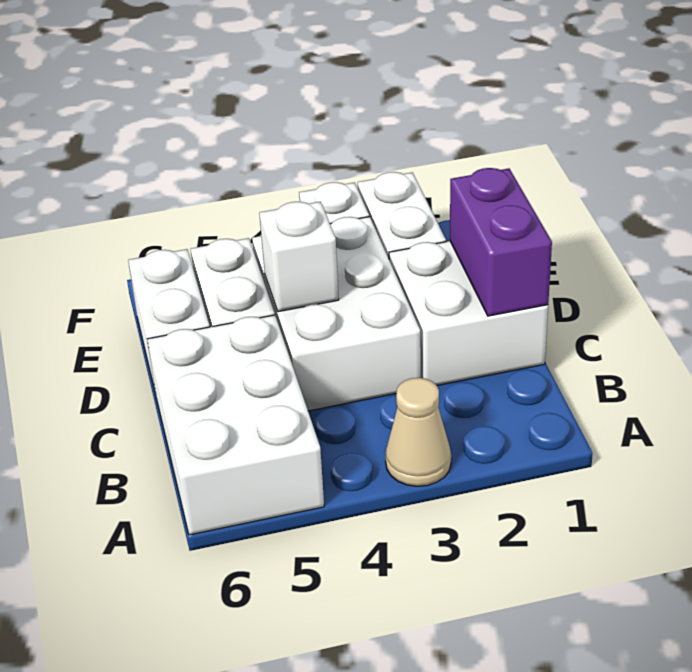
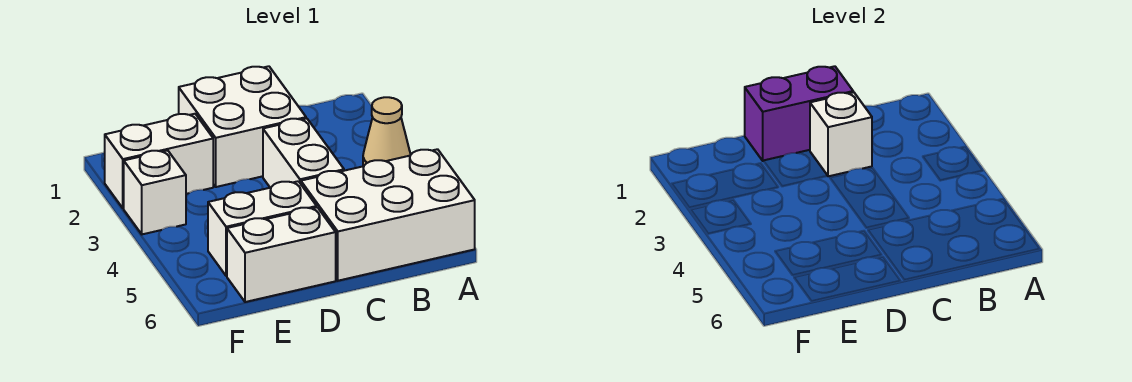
white 2x3 brick [252,217,421,411] -> white 1x2 brick [263,119,344,188]
white 1x1 brick [259,202,339,312] -> white 1x1 brick moved to [810,92,872,176]

